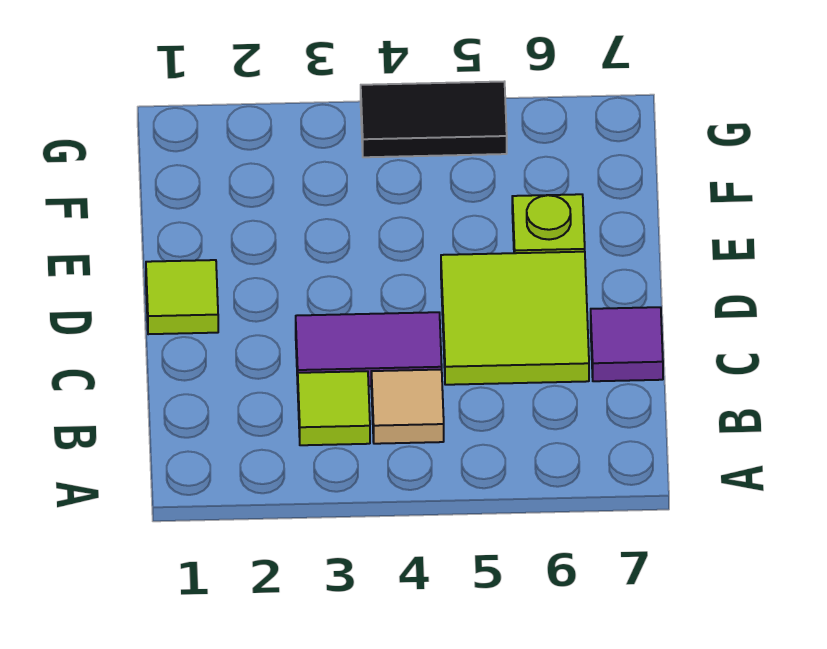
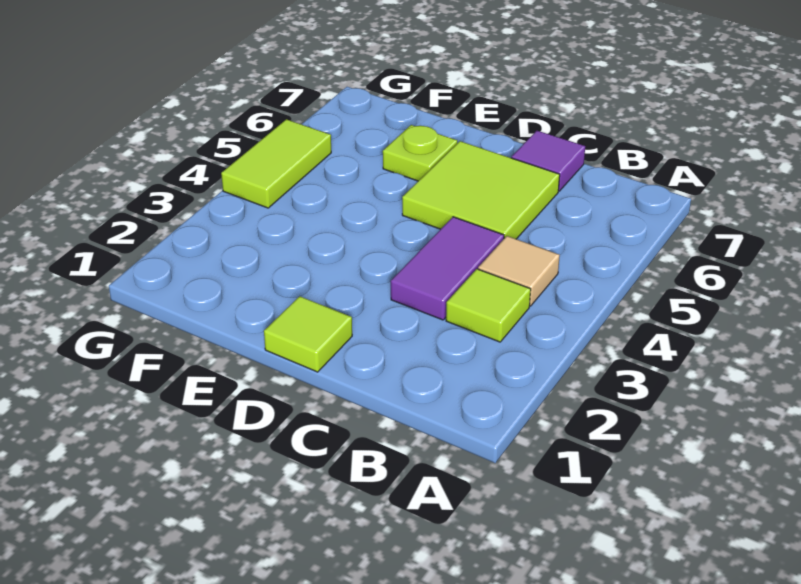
black 1x2 tile [361,82,507,157] -> lime 1x2 tile [221,119,331,208]

